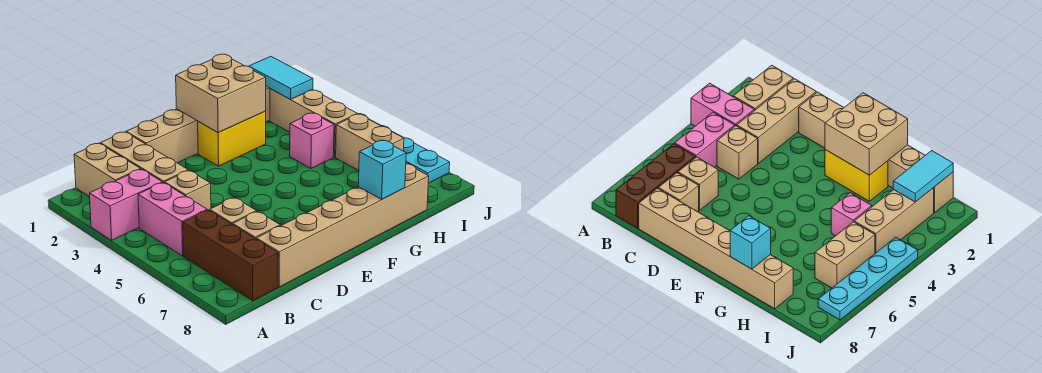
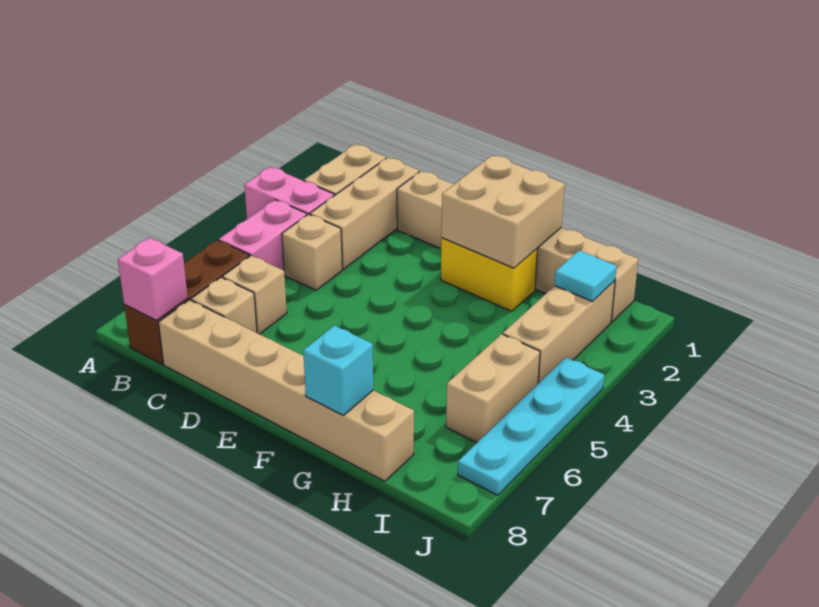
pink 1x1 brick [290,113,334,168] -> pink 1x1 brick moved to [118,238,188,320]
cyan 1x2 tile [249,57,313,99] -> cyan 1x1 tile [555,250,617,301]

